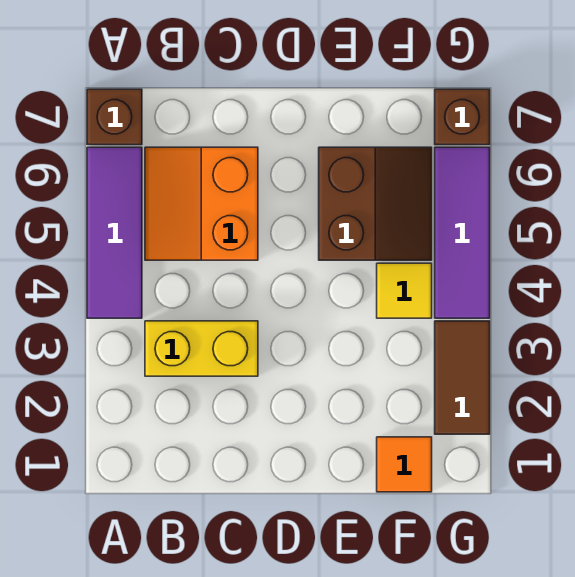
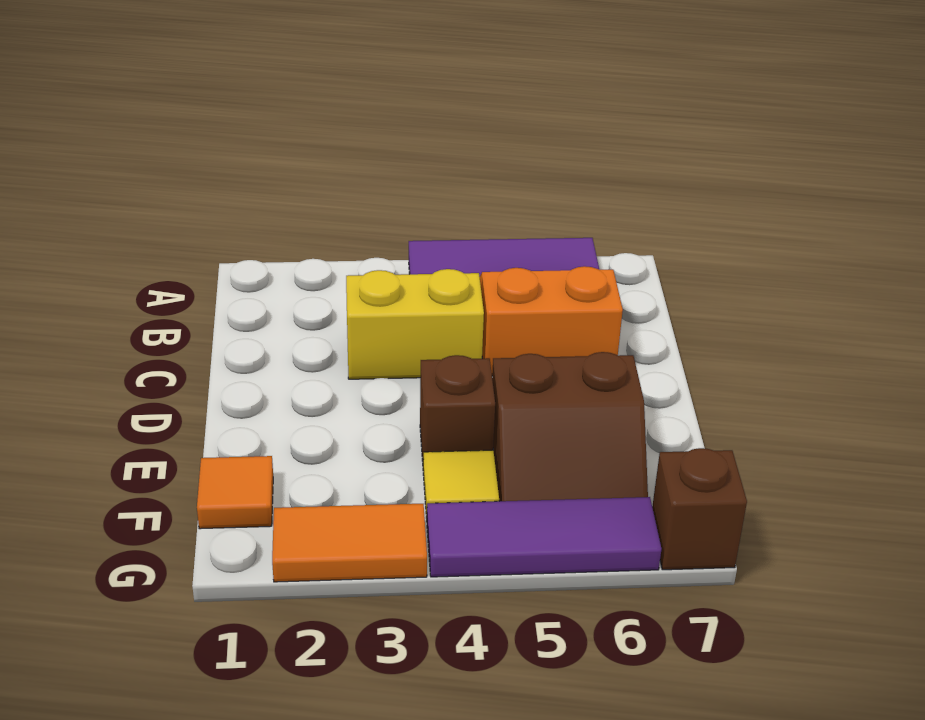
brown 1x1 brick [87,89,142,145] -> brown 1x1 brick moved to [420,355,495,461]
yellow 1x2 brick [145,321,258,376] -> yellow 1x2 brick turned to [346,269,484,379]
brown 1x2 tile [435,321,490,434] -> orange 1x2 tile [272,504,427,582]

